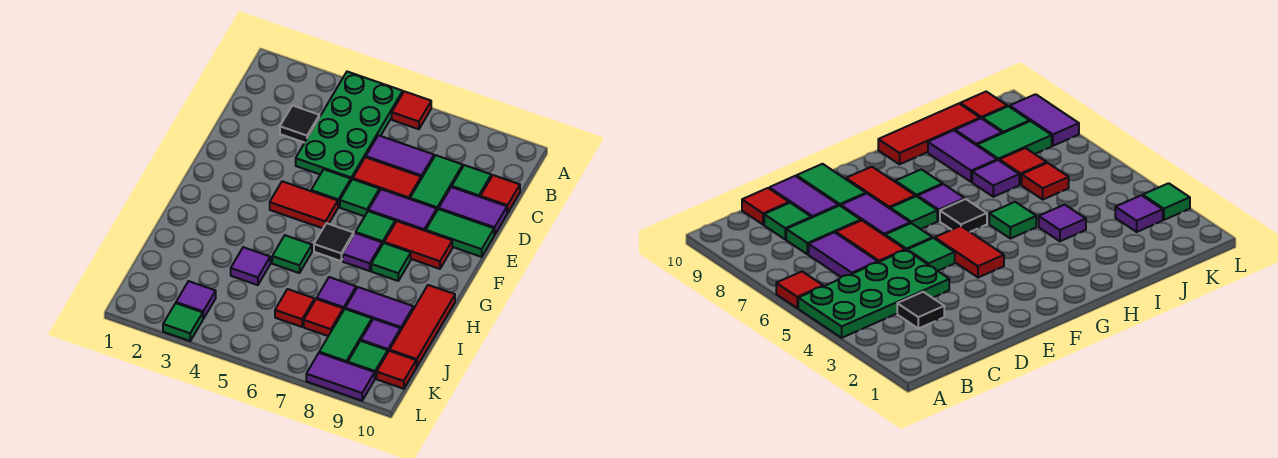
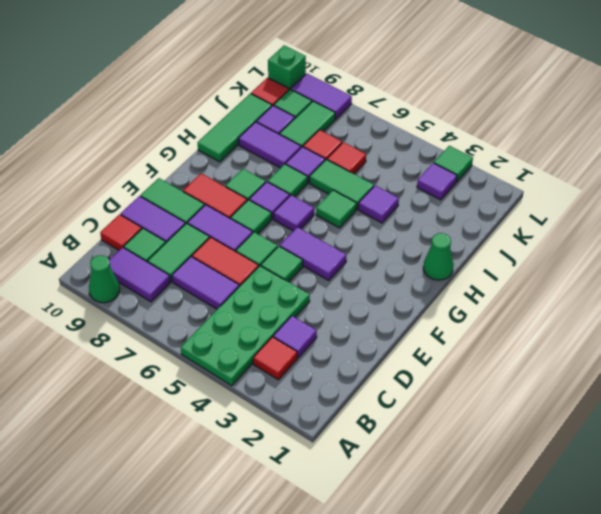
red 1x1 tile [392,91,431,129] -> red 1x1 tile moved to [253,337,297,380]
none -> green 1x1 cone [89,255,120,303]
none -> purple 1x2 tile [109,247,170,302]
black 1x1 tile [280,105,319,143] -> purple 1x1 tile [273,316,317,358]
red 1x2 tile [270,181,338,228] -> purple 1x2 tile [280,227,346,281]
black 1x1 tile [314,223,354,261] -> purple 1x1 tile [274,195,314,231]
none -> green 1x1 cone [423,233,454,280]
none -> green 1x1 tile [268,164,308,197]
red 1x3 tile [390,285,455,367] -> green 1x3 tile [198,93,272,162]
none -> green 1x2 tile [310,159,374,209]
none -> green 1x1 brick [268,45,306,90]

